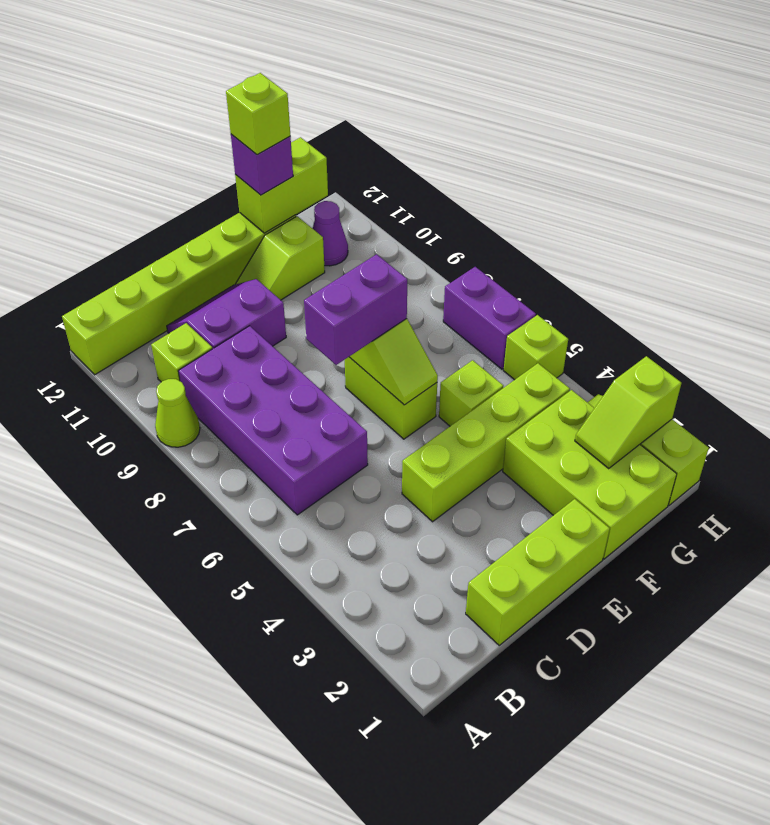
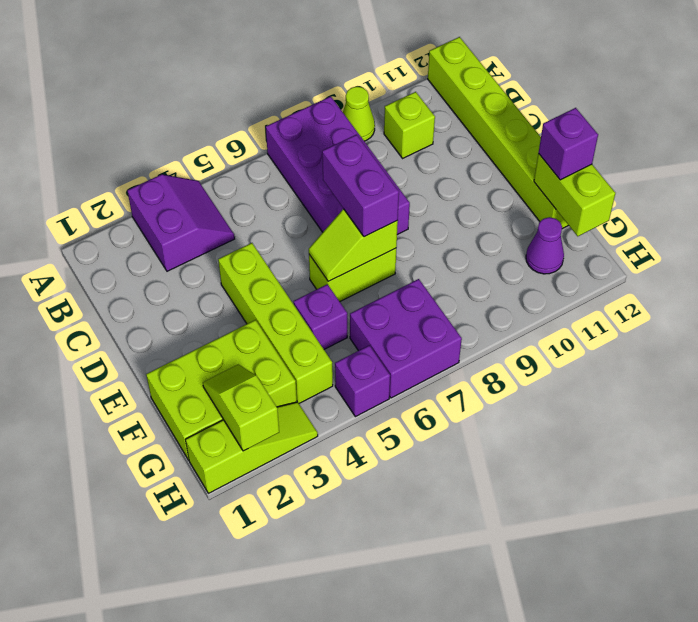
purple 2x4 brick [178,326,368,515] -> purple 2x4 brick turned to [266,96,410,235]
lime 1x3 brick [466,499,610,645] -> none
purple 2x2 slope [167,279,286,349] -> purple 2x2 slope moved to [127,174,235,271]
lime 1x2 slope [236,216,325,300] -> none
lime 1x1 brick [439,360,503,426] -> purple 1x1 brick [294,284,347,349]
lime 1x1 brick [226,73,290,155] -> none
lime 1x1 brick [504,315,568,380] -> purple 1x1 brick [335,345,390,417]
purple 1x2 brick [443,267,536,369] -> purple 2x2 brick [350,279,462,398]

